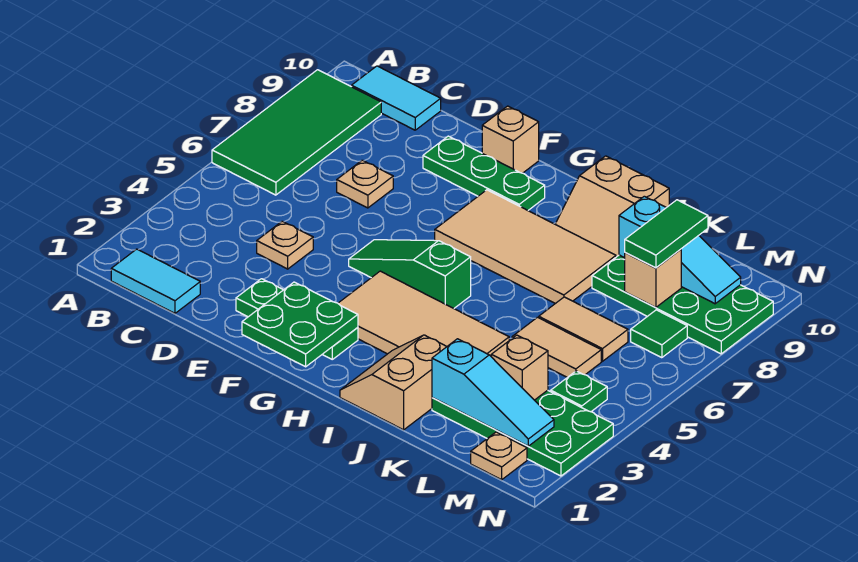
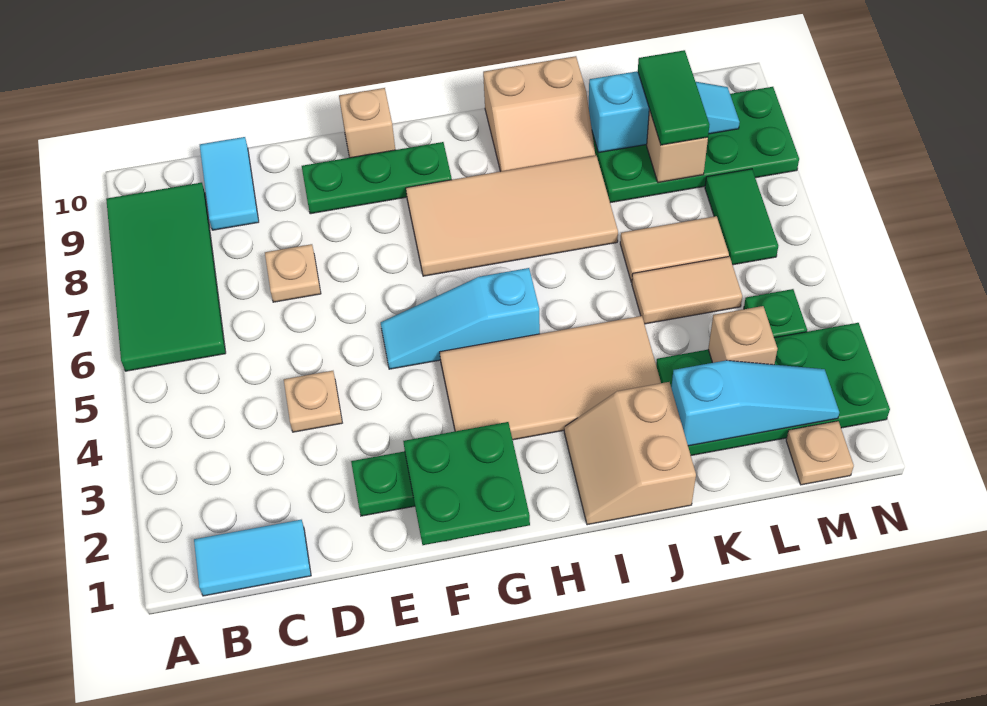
cyan 1x2 tile [352,66,441,130] -> cyan 1x2 tile turned to [200,137,259,230]
green 1x3 slope [349,240,471,308] -> cyan 1x3 slope [381,268,540,369]
green 1x1 tile [631,310,687,358] -> green 1x2 tile [705,169,778,265]

